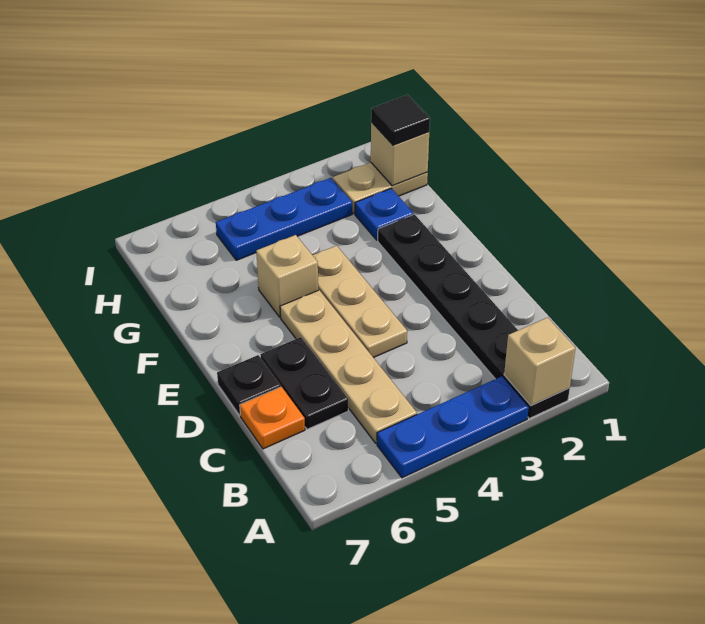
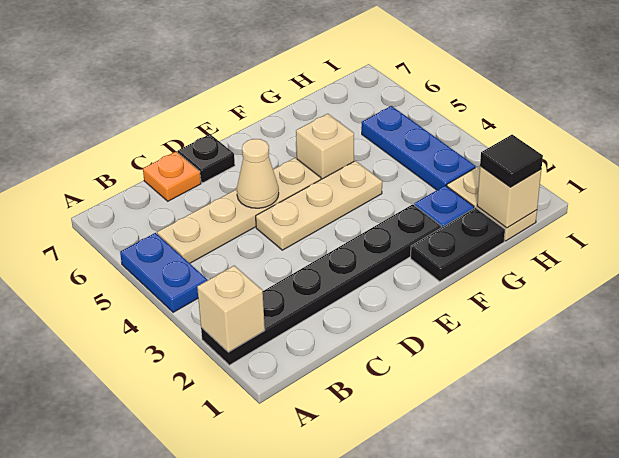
blue 1x3 plate [377,376,529,478] -> blue 1x2 plate [120,233,208,312]
black 1x2 plate [261,337,348,429] -> black 1x2 plate moved to [411,208,505,281]
none -> tan 1x1 cone [237,139,279,208]

